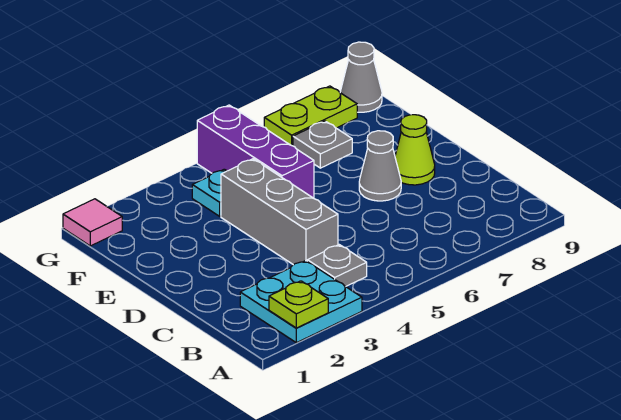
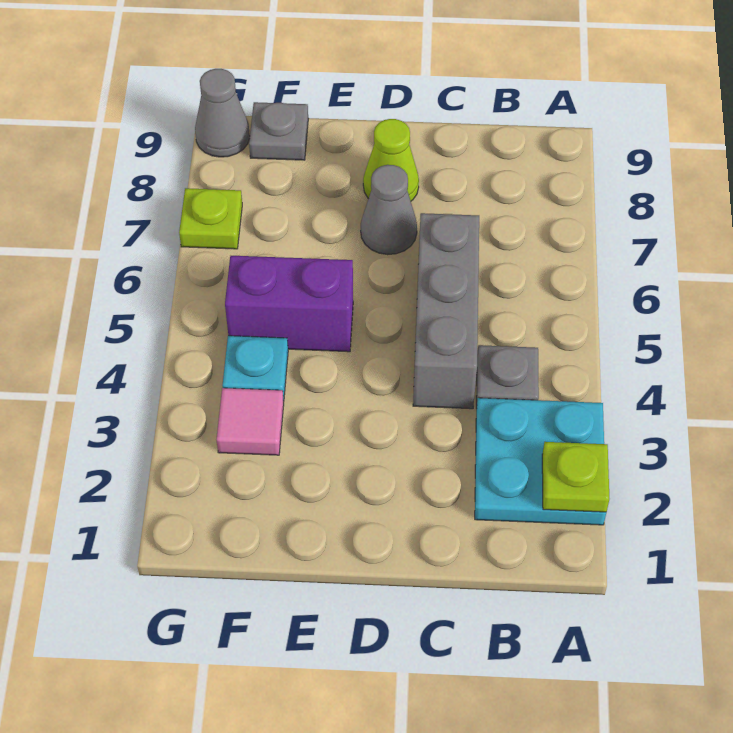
grey 1x3 brick [221,159,338,265] -> grey 1x3 brick turned to [413,213,479,409]
purple 1x3 brick [197,105,314,198] -> purple 1x2 brick [225,256,353,352]
grey 1x1 plate [293,121,352,168] -> grey 1x1 plate moved to [249,102,308,160]
pink 1x1 tile [63,199,122,246] -> pink 1x1 tile moved to [217,388,284,455]
lime 1x2 plate [264,86,357,146] -> lime 1x1 plate [179,188,242,249]

